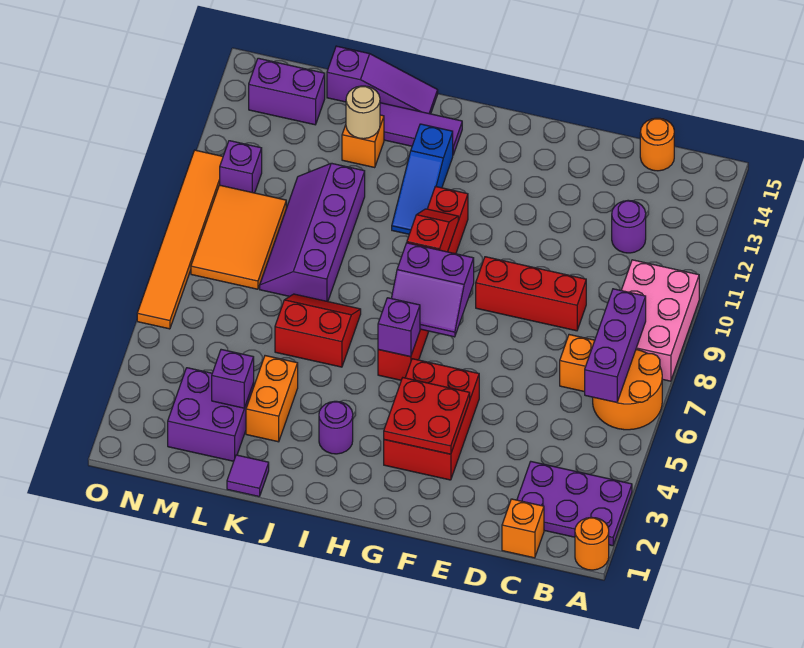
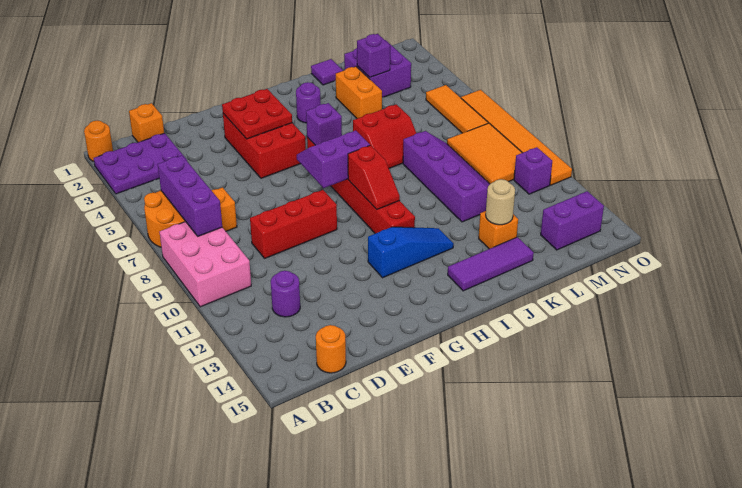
blue 1x3 slope [392,124,453,234] -> blue 1x3 slope turned to [368,227,454,278]
purple 1x3 slope [327,46,438,114] -> none
none -> orange 1x3 tile [426,85,488,133]

